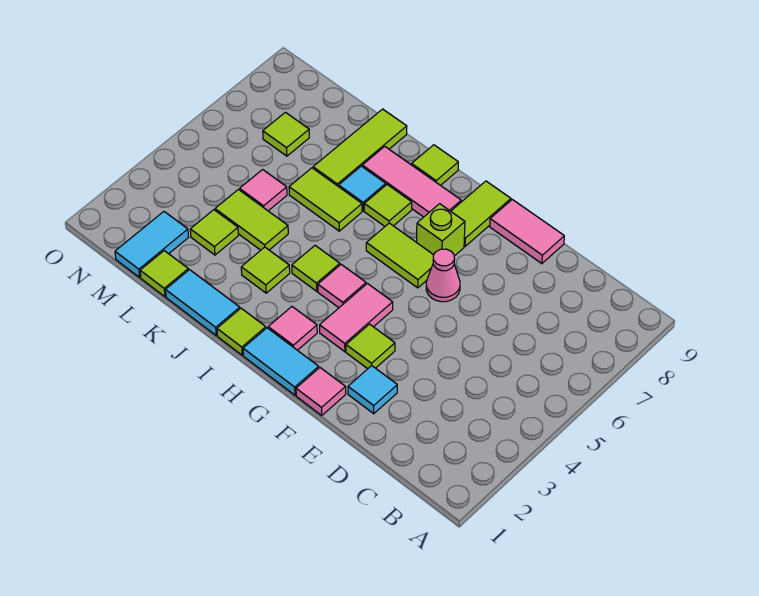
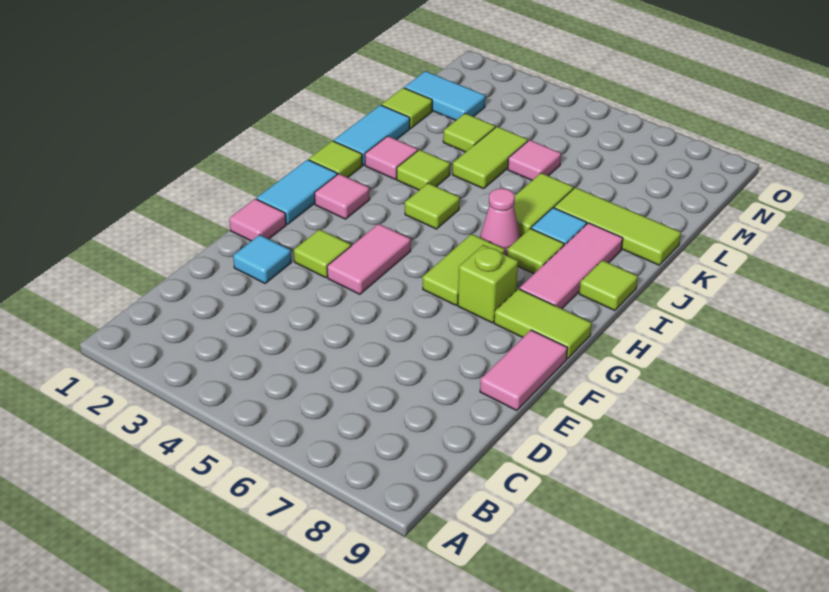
pink 1x1 cone [426,249,460,302] -> pink 1x1 cone moved to [480,188,520,255]
pink 1x2 tile [320,284,393,352] -> pink 1x2 tile turned to [327,224,411,294]
pink 1x1 tile [318,265,366,308] -> pink 1x1 tile moved to [365,136,418,179]
lime 1x1 tile [263,112,309,156] -> none

